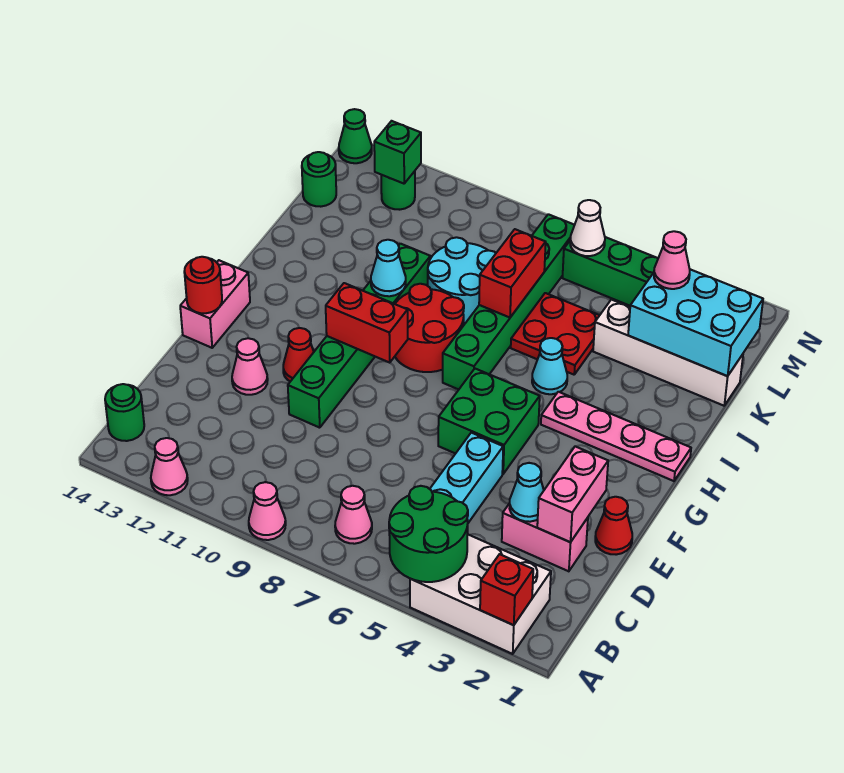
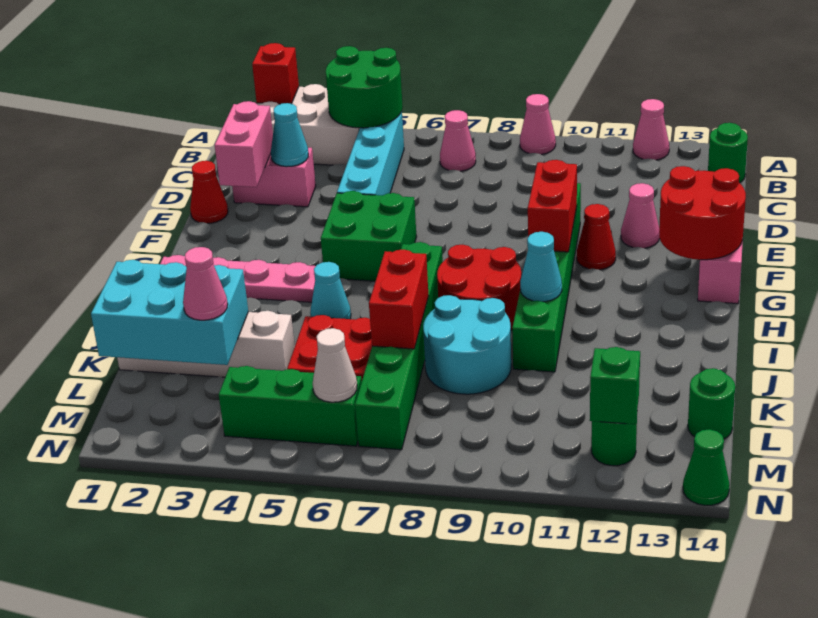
red 1x1 round brick [184,257,222,313] -> red 2x2 round brick [659,166,746,260]
red 1x2 brick [326,283,408,362] -> red 1x2 brick turned to [528,160,577,252]

